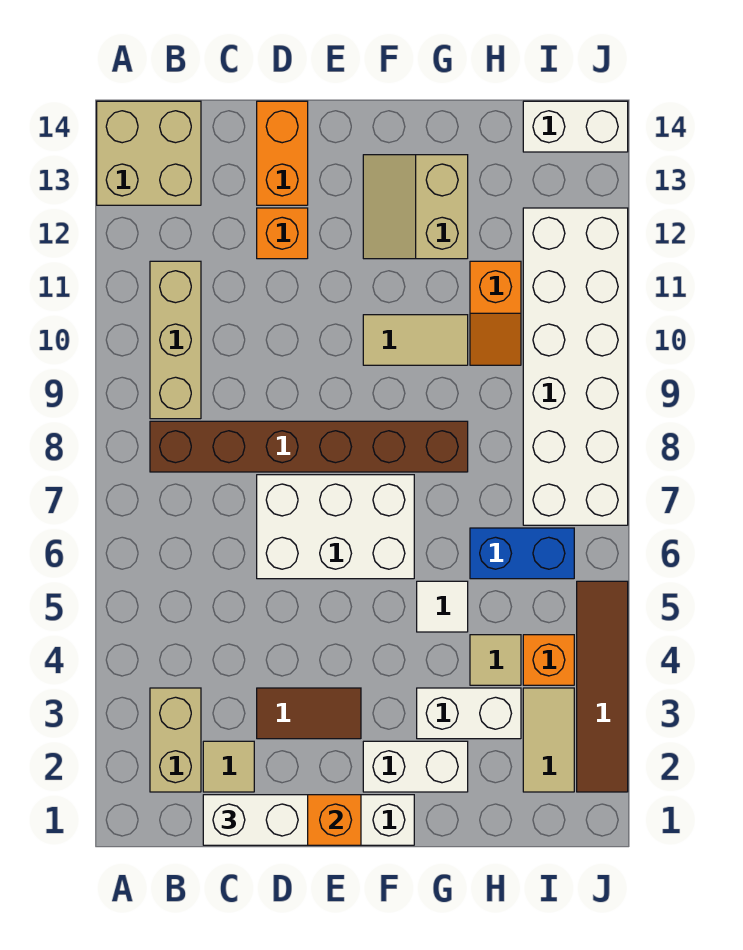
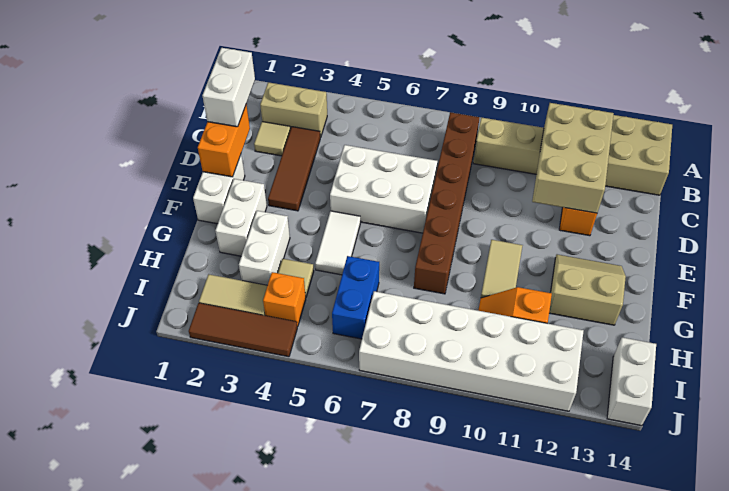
none -> tan 2x3 brick [532,103,614,213]
brown 1x2 tile [257,688,361,739] -> brown 1x3 tile [268,127,321,211]
white 2x3 brick [257,475,414,579] -> white 2x3 brick turned to [330,145,437,233]
orange 1x2 brick [257,101,308,205] -> none
white 1x1 tile [417,581,468,632] -> white 1x2 tile [315,211,361,275]
brown 1x4 tile [577,581,628,792] -> brown 1x3 tile [189,303,297,357]

